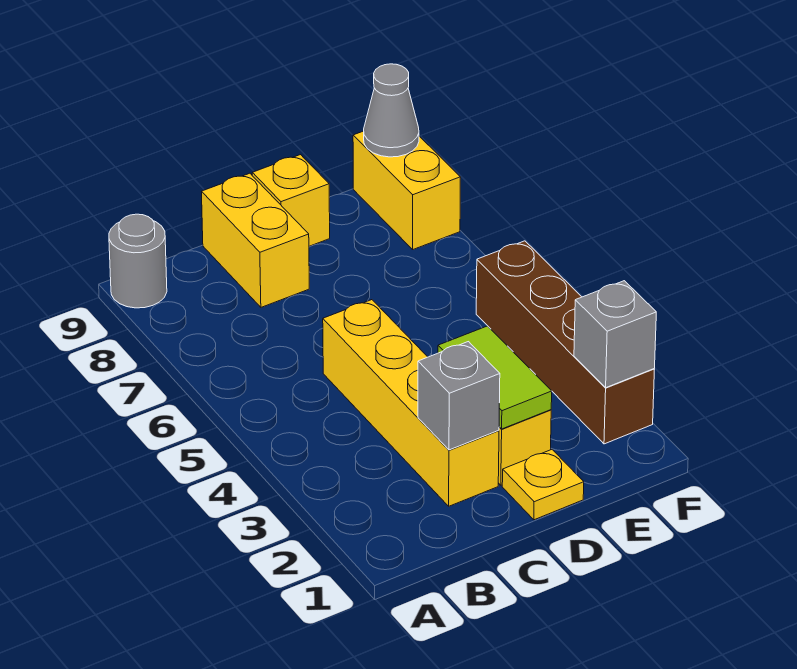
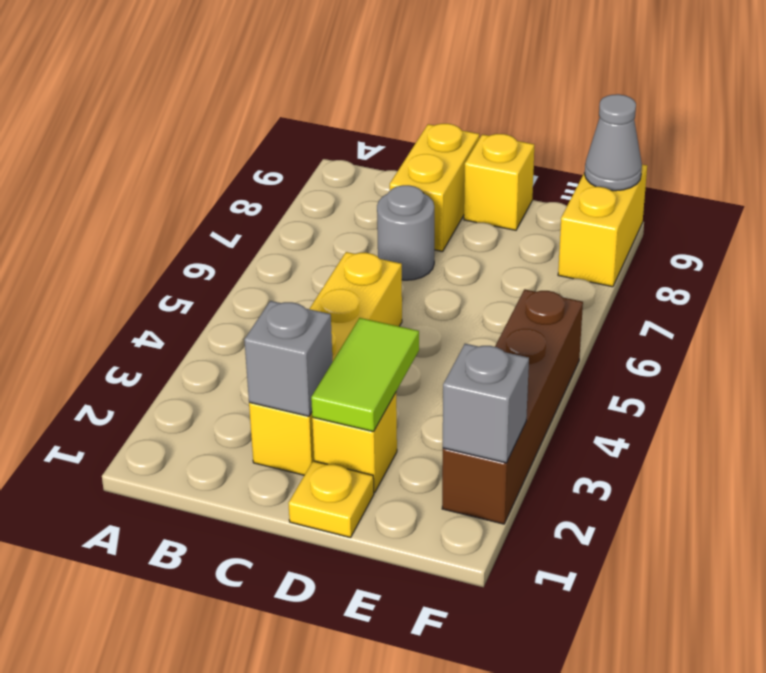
grey 1x1 round brick [109,214,167,308] -> grey 1x1 round brick moved to [377,185,434,280]

